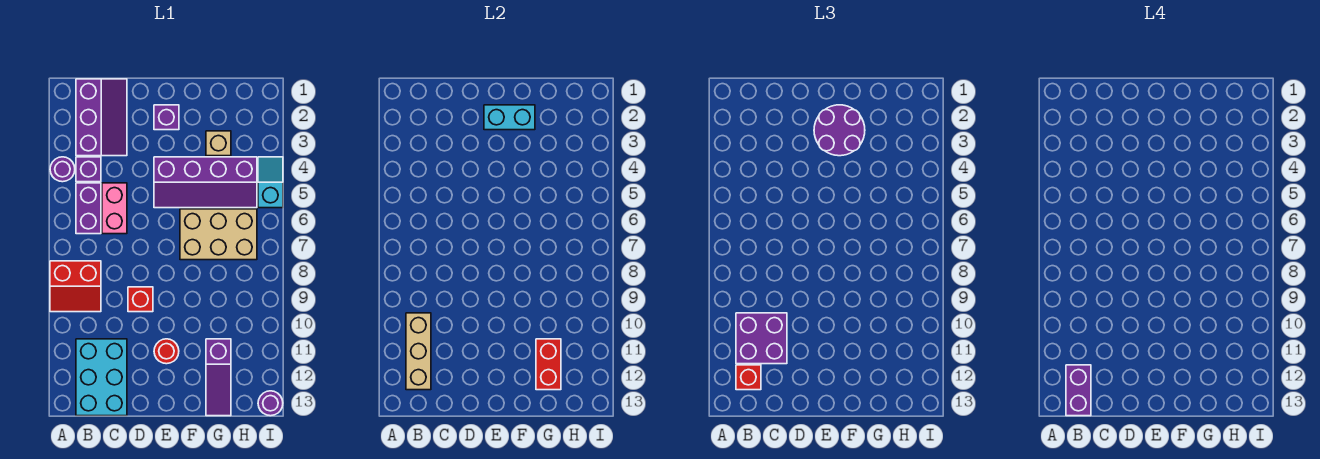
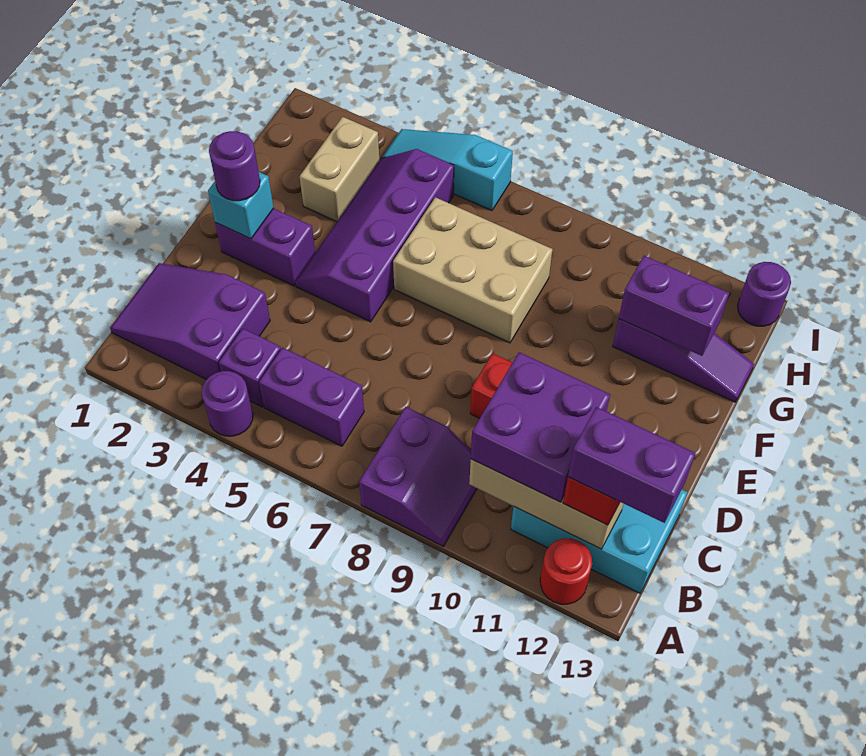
red 2x2 slope [50,261,101,312] -> purple 2x2 slope [359,407,477,547]
purple 2x3 slope [76,79,127,156] -> purple 2x3 slope turned to [110,263,270,380]
pink 1x2 brick [102,183,127,234] -> none
purple 1x1 brick [154,105,179,130] -> purple 1x2 brick [215,208,315,286]
cyan 1x2 brick [484,105,535,130] -> cyan 1x1 brick [208,172,274,239]
purple 2x2 round brick [814,105,865,156] -> purple 1x1 round brick [209,131,260,201]
purple 2x4 slope [154,157,257,208] -> purple 2x4 slope turned to [295,149,454,322]
red 1x1 round brick [154,339,179,364] -> red 1x1 round brick moved to [540,538,592,604]
tan 2x3 brick [180,209,257,260] -> tan 2x3 brick turned to [393,197,552,343]
tan 1x1 brick [206,131,231,156] -> tan 1x2 brick [300,117,379,222]
red 1x2 brick [536,339,561,390] -> purple 1x2 brick [619,256,729,356]
cyan 1x2 slope [258,157,283,208] -> cyan 1x3 slope [382,129,513,211]

